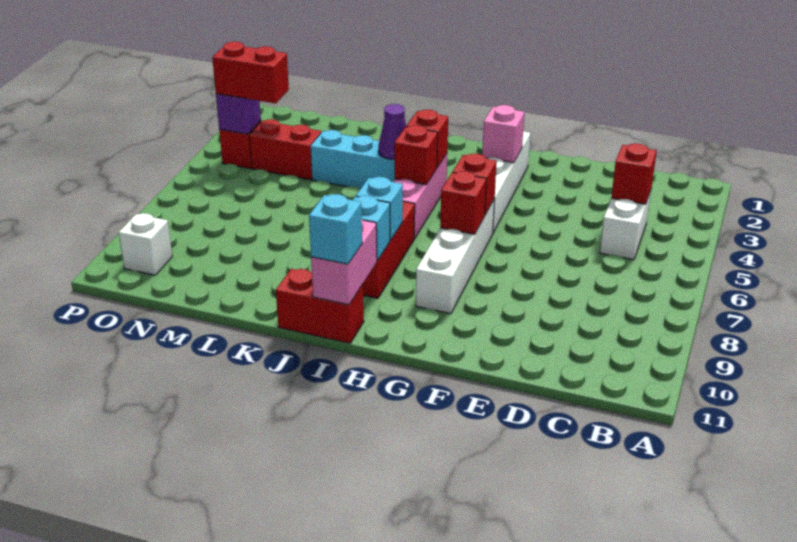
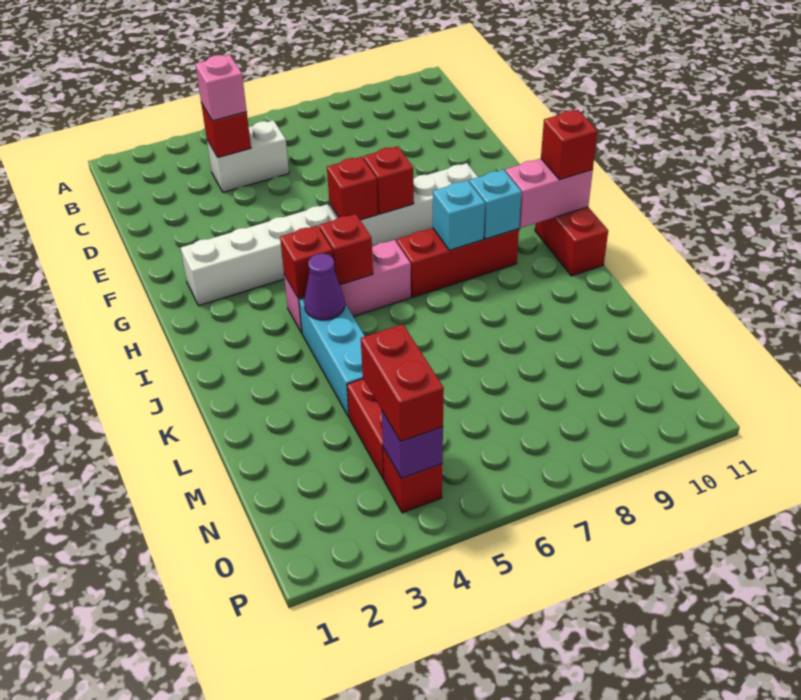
pink 1x1 brick [482,105,524,163] -> pink 1x1 brick moved to [195,55,247,121]
cyan 1x1 brick [309,194,362,264] -> red 1x1 brick [541,110,597,180]
white 1x1 brick [119,213,172,275] -> none

